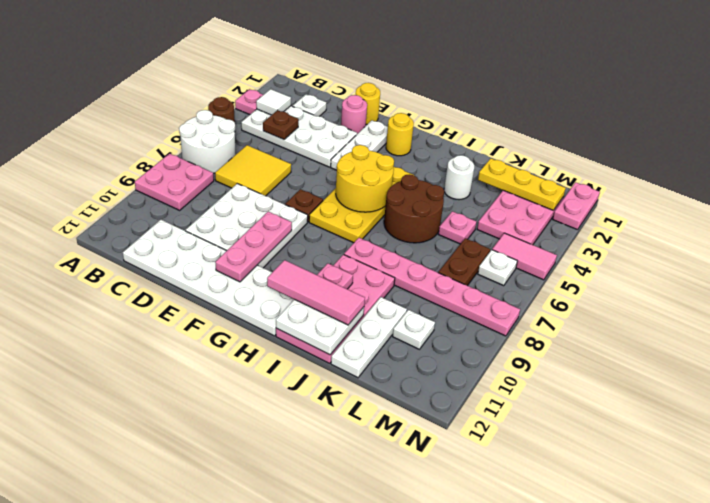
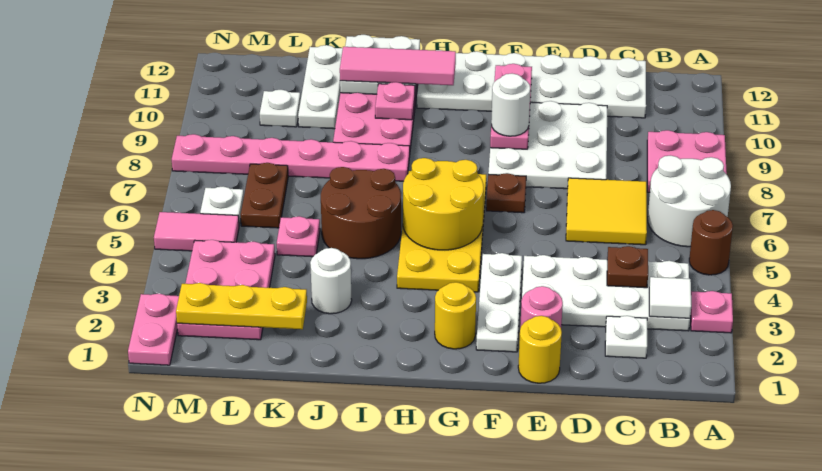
none -> white 1x1 round brick [491,74,530,136]

